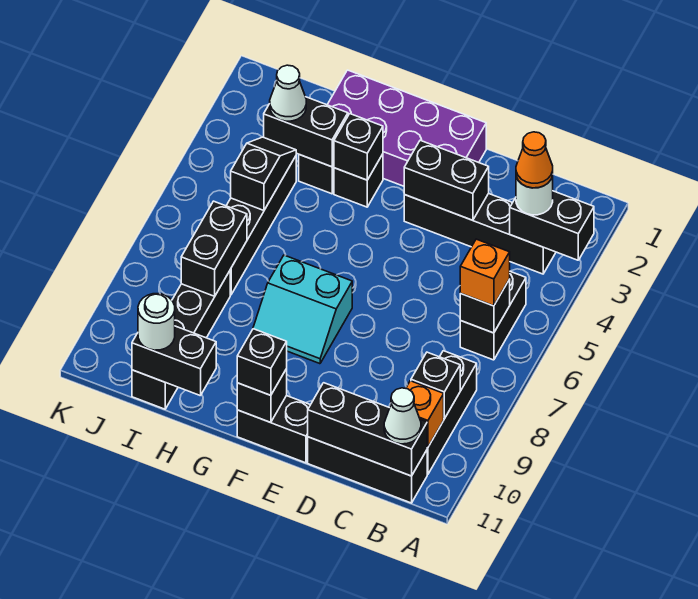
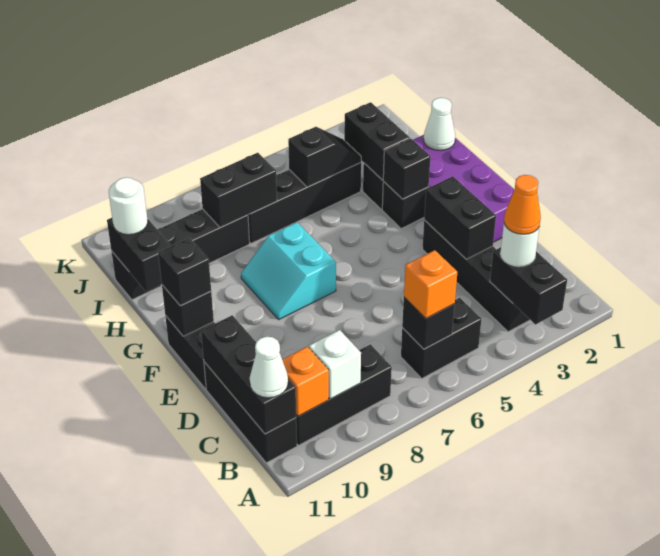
black 1x1 brick [411,352,460,419] -> white 1x1 brick [309,330,361,399]
white 1x1 cone [270,65,306,121] -> white 1x1 cone moved to [424,98,455,150]

